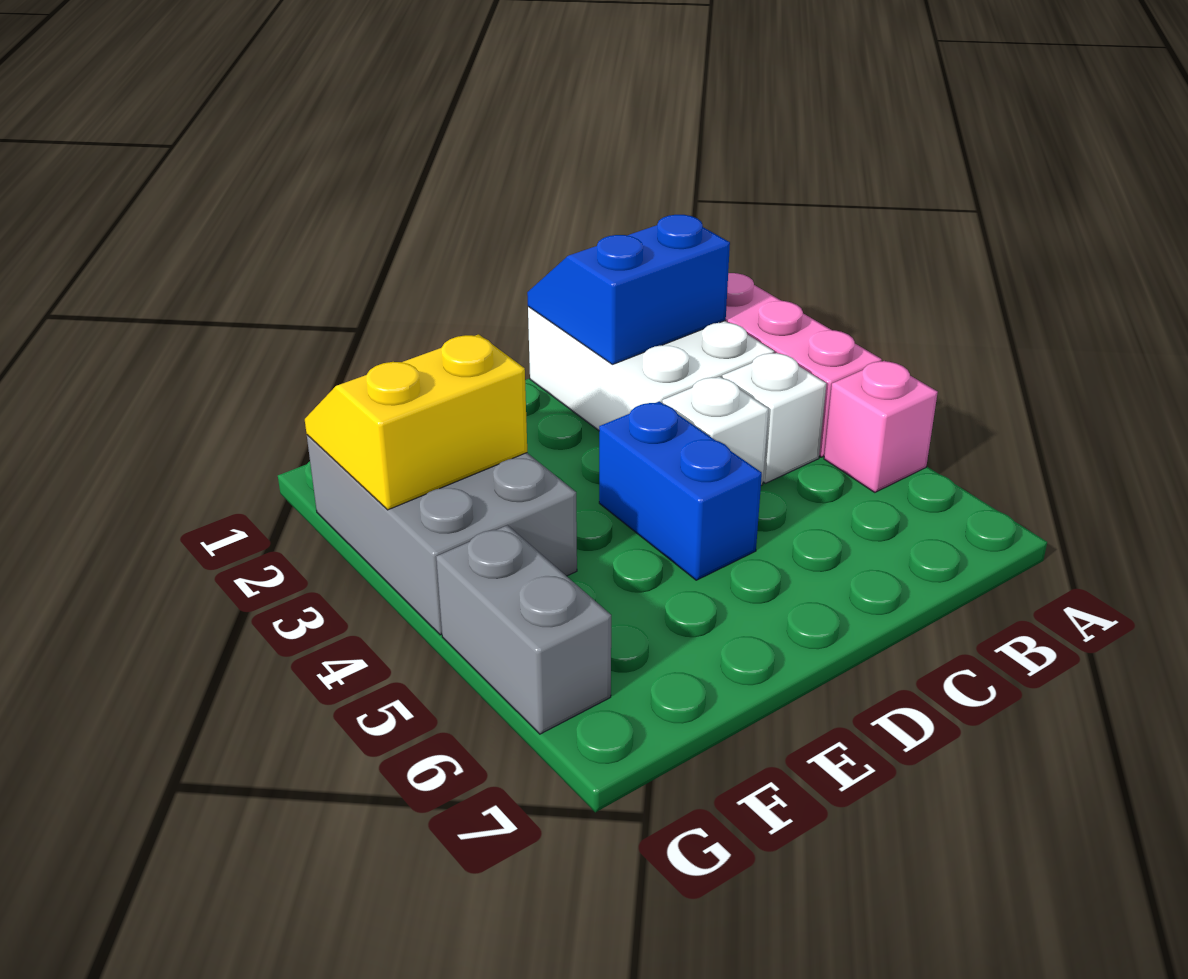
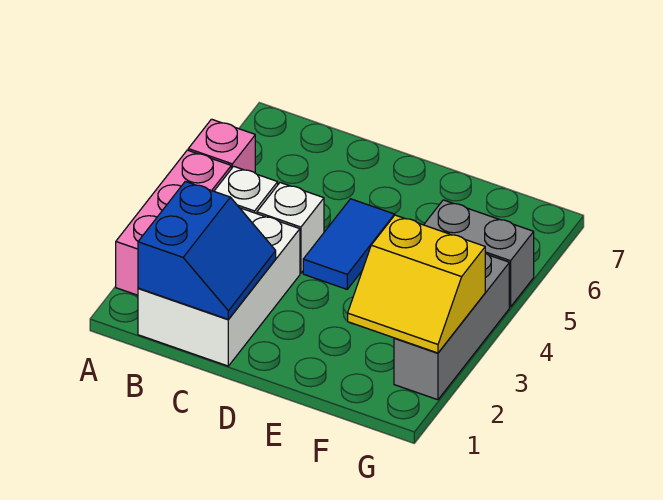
blue 2x2 slope [527,215,730,365] -> blue 2x2 slope turned to [138,182,276,319]
blue 1x2 brick [599,401,762,580] -> blue 1x2 tile [303,199,395,289]
grey 2x3 brick [307,435,577,635] -> grey 1x3 brick [394,253,509,400]
grey 1x2 brick [436,525,611,734] -> grey 1x2 brick turned to [424,200,534,307]

